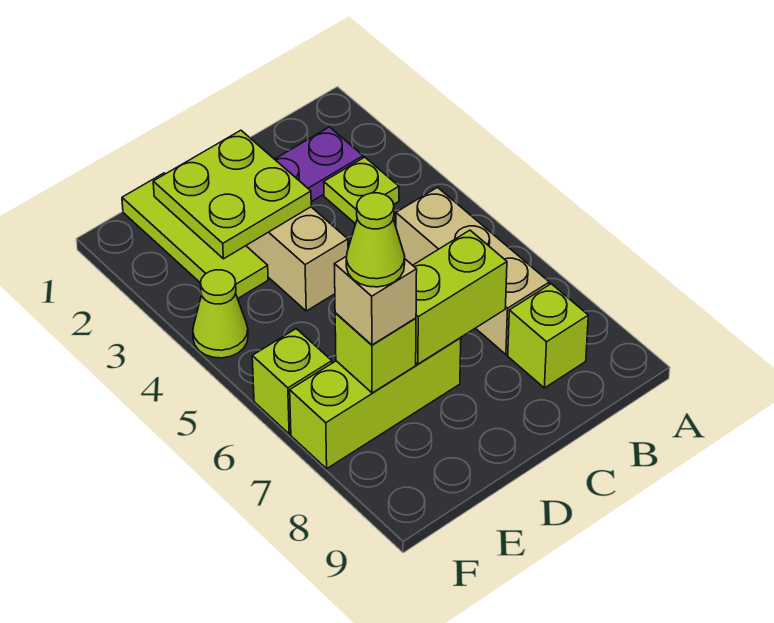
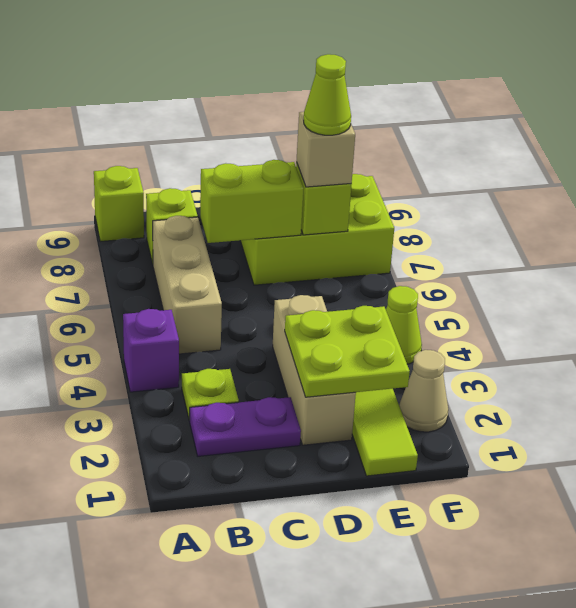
none -> purple 1x1 brick [123,309,179,392]
lime 1x3 brick [290,338,461,469] -> lime 2x3 brick [240,174,394,285]
none -> tan 1x1 cone [399,350,448,432]
lime 1x1 brick [252,329,332,434] -> lime 1x1 brick moved to [94,166,144,242]

